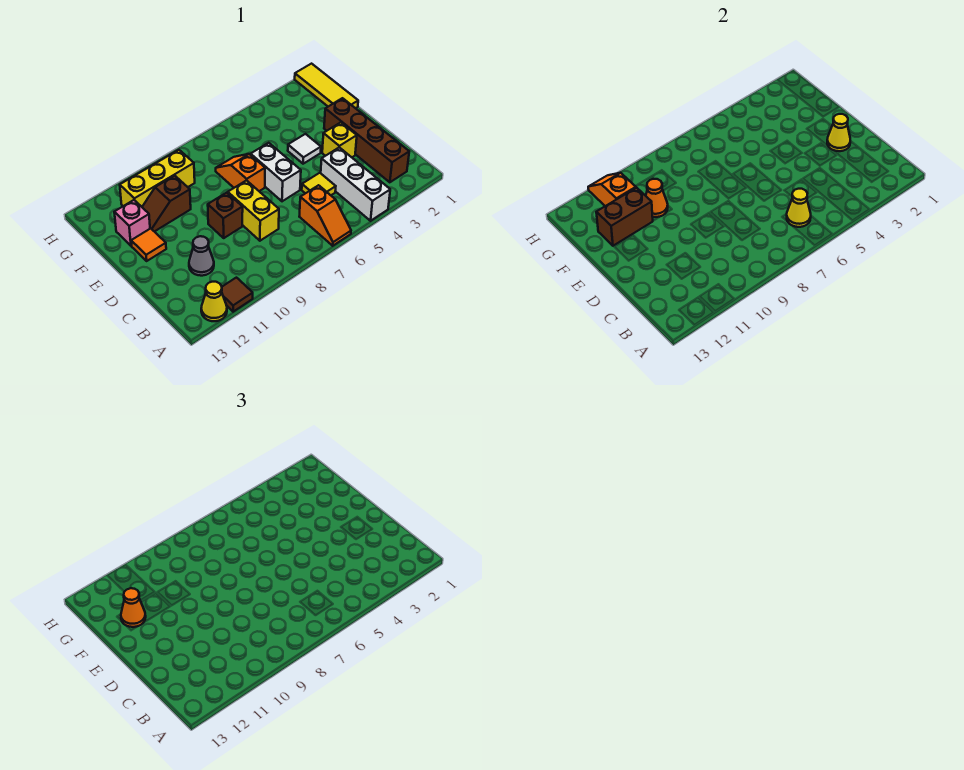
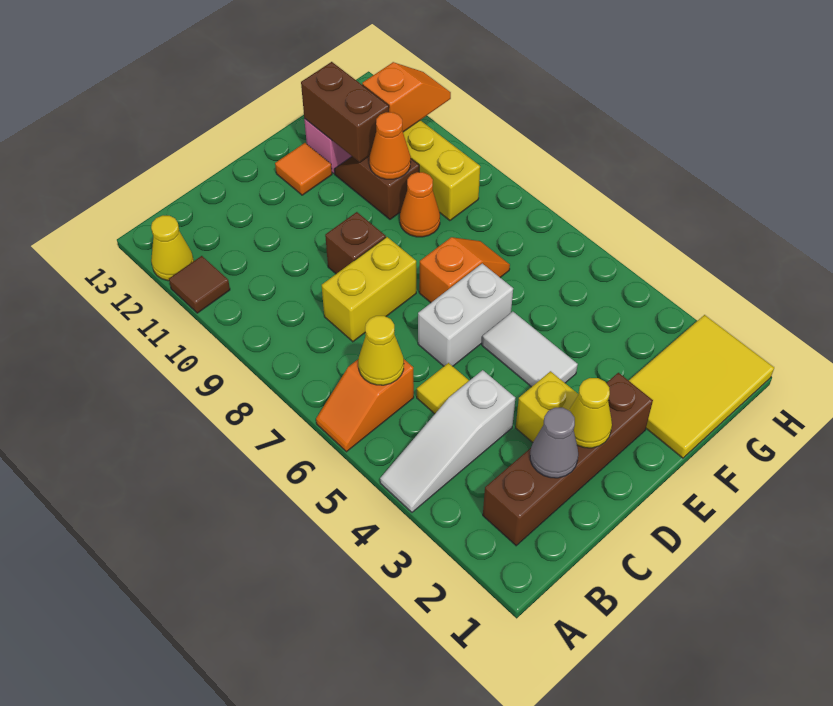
white 1x3 brick [321,147,390,221] -> white 1x3 slope [380,370,515,512]
grey 1x1 cone [189,236,214,276] -> grey 1x1 cone moved to [530,408,578,478]
white 1x1 tile [288,134,321,164] -> white 1x2 tile [482,312,578,387]
yellow 1x3 tile [295,64,358,108] -> yellow 2x3 tile [629,315,774,458]
orange 1x1 cone [121,588,146,627] -> orange 1x1 cone moved to [400,172,440,237]

